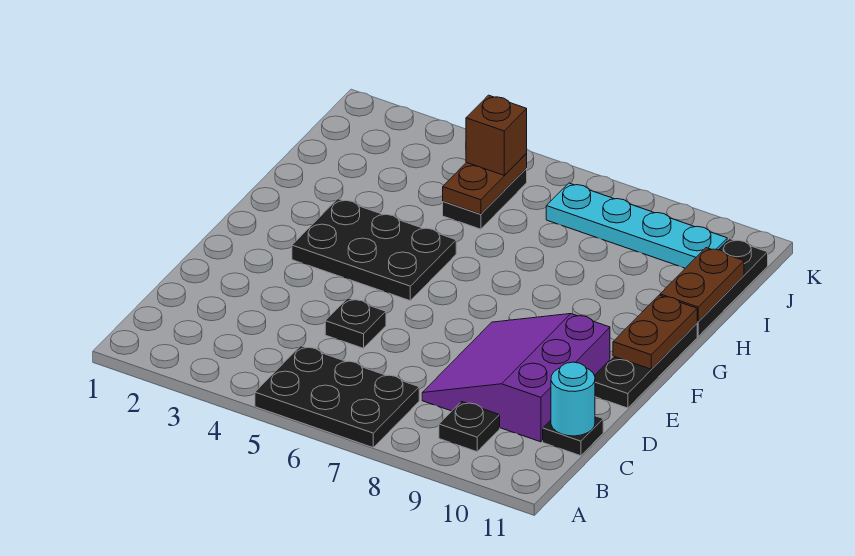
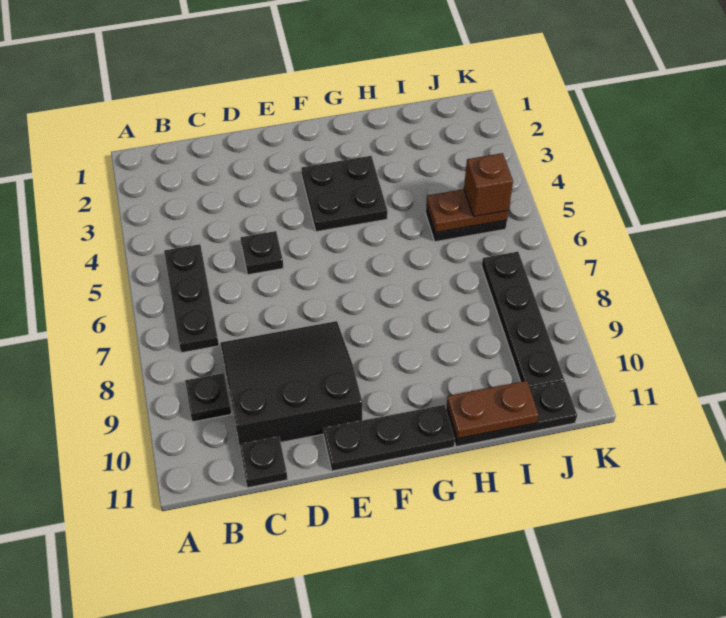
black 2x3 plate [255,346,419,447] -> black 1x3 plate [164,244,219,353]
purple 3x3 slope [422,314,610,442] -> black 3x3 slope [221,321,362,444]
cyan 1x1 round brick [551,362,595,436] -> none
black 2x3 plate [292,199,456,300] -> black 2x2 plate [301,156,388,232]
brown 1x2 plate [613,295,697,369] -> none
cyan 1x4 plate [546,183,727,268] -> black 1x4 plate [482,252,565,388]

